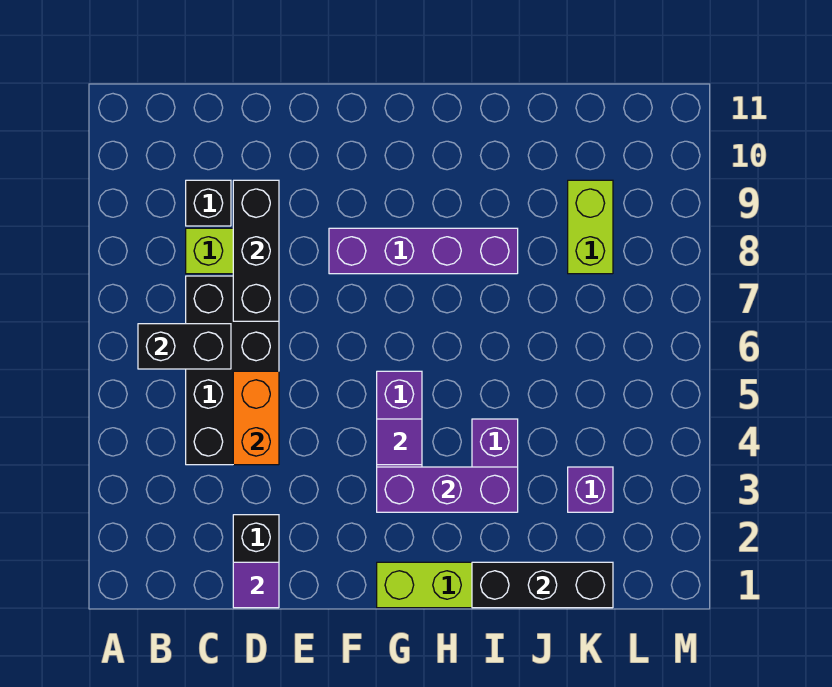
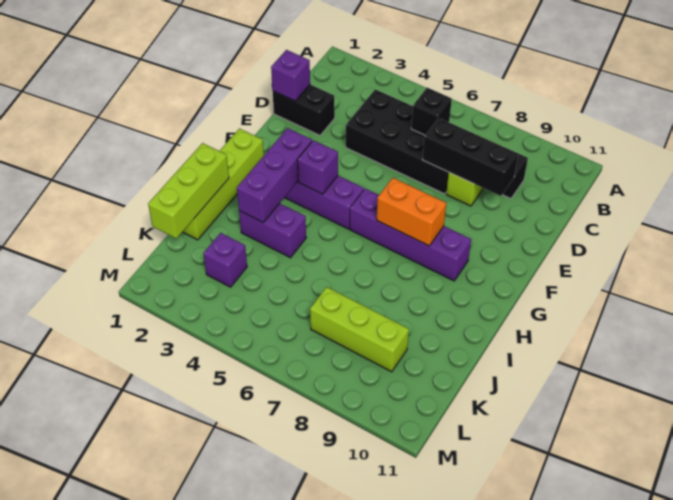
black 1x2 brick [138,324,231,369] -> black 1x1 brick [411,88,452,135]
purple 1x1 tile [233,562,279,608] -> purple 1x1 brick [271,50,310,101]
orange 1x2 brick [233,371,279,465] -> orange 1x2 brick moved to [377,178,446,246]
purple 1x4 brick [329,228,518,274] -> purple 1x4 brick turned to [350,189,471,281]
purple 1x1 tile [377,419,422,465] -> purple 1x1 brick [297,140,338,194]
black 1x3 brick [472,562,613,608] -> lime 1x3 brick [148,143,229,239]
lime 1x2 brick [568,180,613,274] -> lime 1x3 brick [310,287,409,372]

